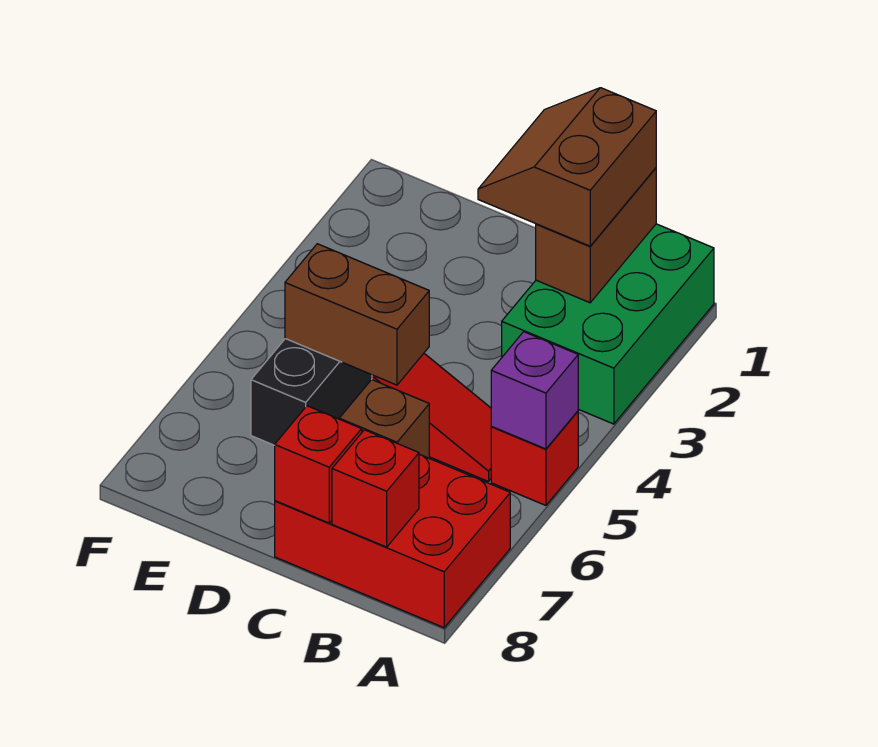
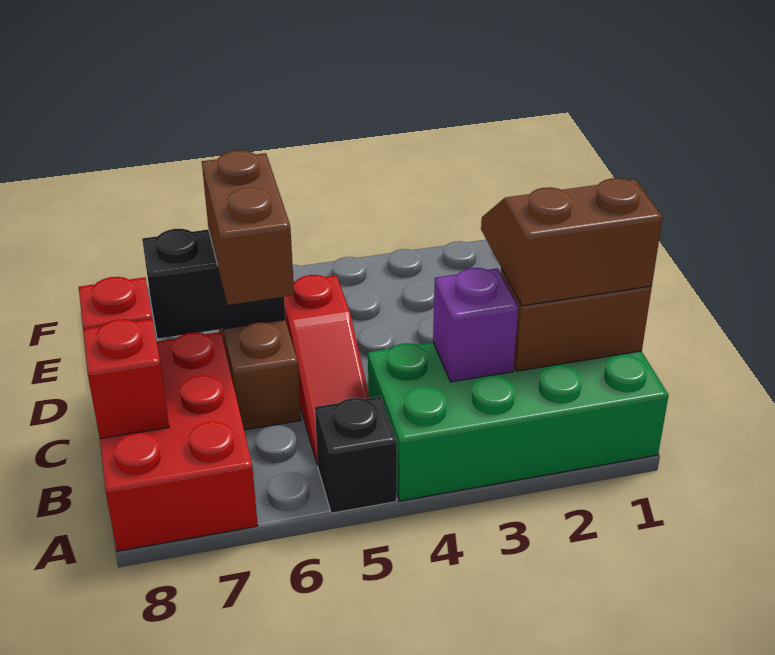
green 2x3 brick [502,224,714,424] -> green 2x4 brick [368,342,669,501]
red 1x1 brick [491,411,578,505] -> black 1x1 brick [315,396,397,513]
purple 1x1 brick [491,332,578,449] -> purple 1x1 brick moved to [433,268,518,382]

